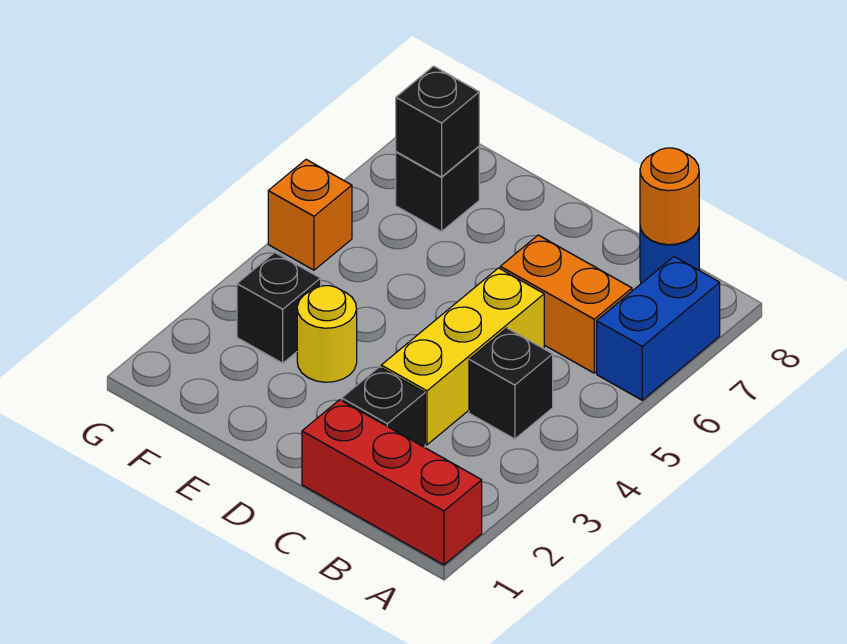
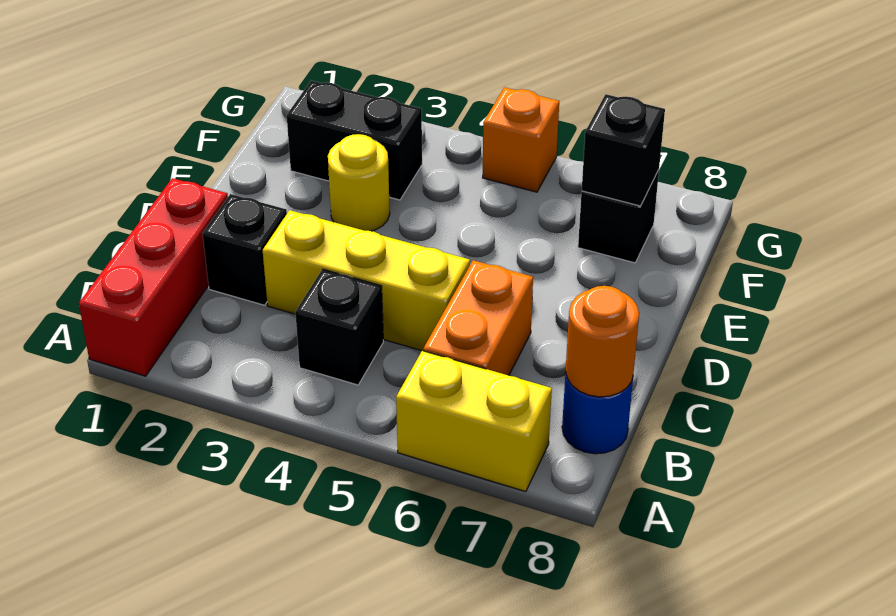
blue 1x2 brick [597,257,720,400] -> yellow 1x2 brick [396,351,552,492]
black 1x1 brick [237,252,321,363] -> black 1x2 brick [287,81,422,200]

